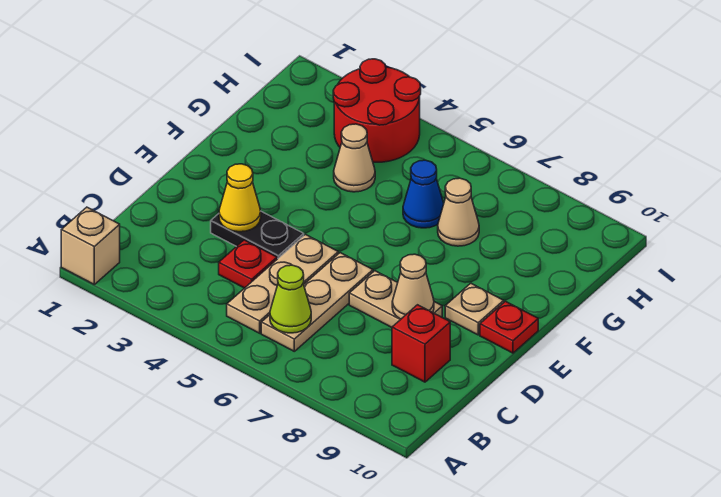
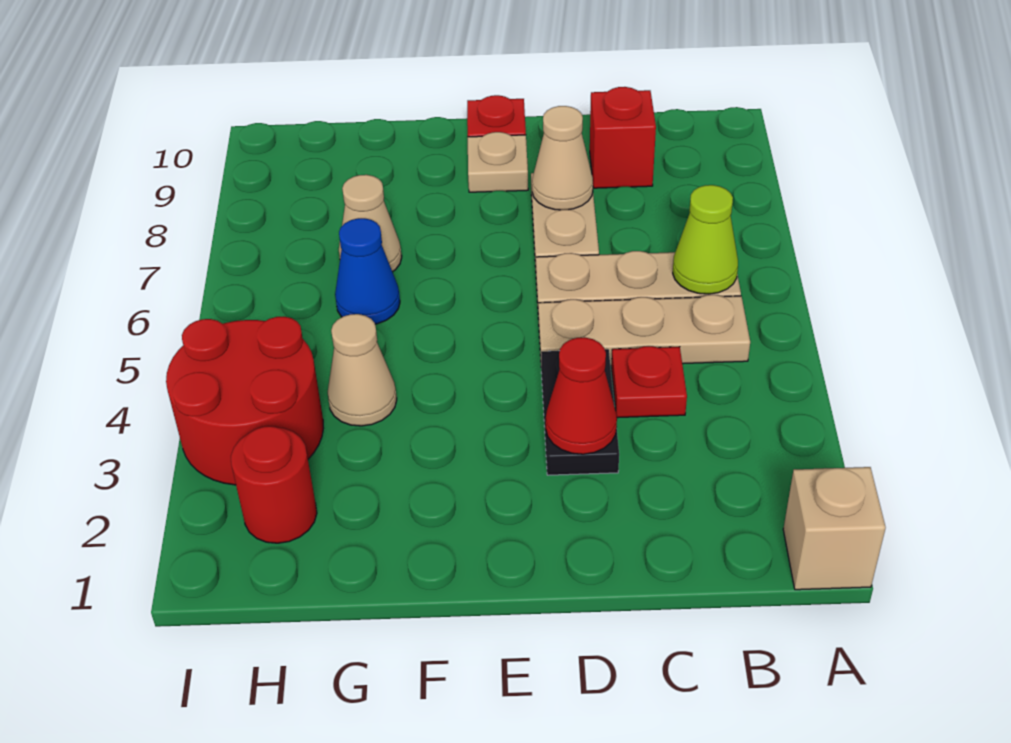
yellow 1x1 cone [219,164,261,232] -> red 1x1 cone [546,337,617,454]
none -> red 1x1 round brick [231,426,317,543]

